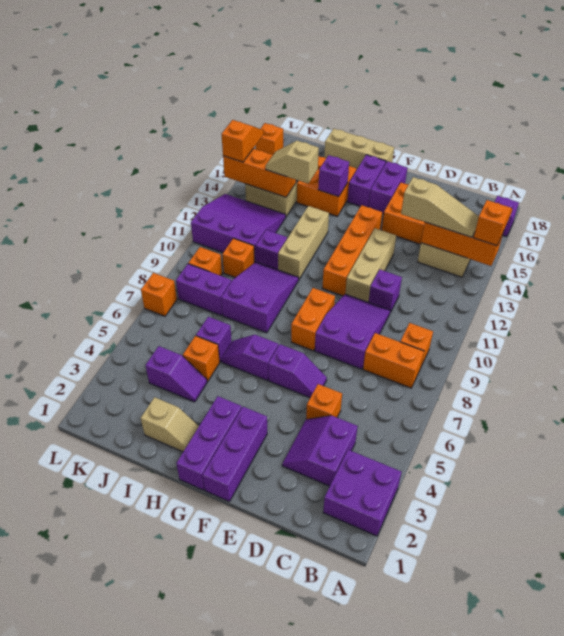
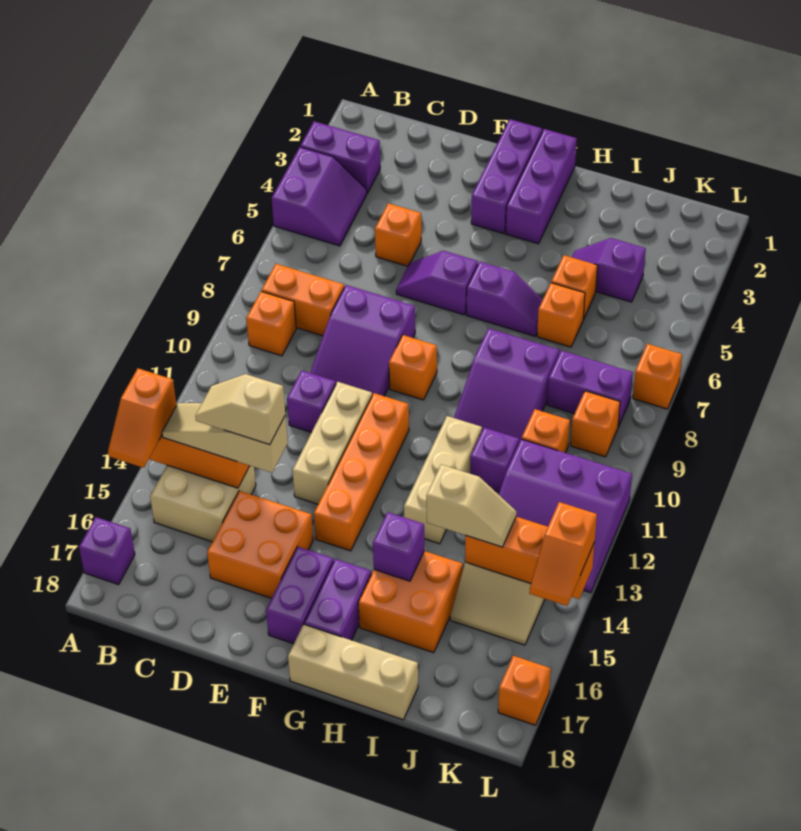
purple 2x2 brick [323,450,401,536] -> purple 1x2 brick [300,121,380,193]
purple 2x2 slope [282,416,358,486] -> purple 2x2 slope moved to [272,147,367,246]
orange 1x2 brick [291,288,335,351] -> orange 1x1 brick [389,335,437,400]
tan 1x2 slope [141,397,199,452] -> tan 1x2 slope moved to [195,374,285,445]
purple 1x1 brick [196,317,232,361] -> orange 1x1 brick [537,283,585,347]

